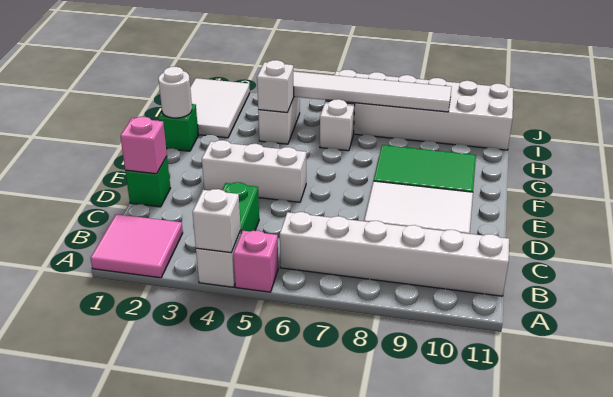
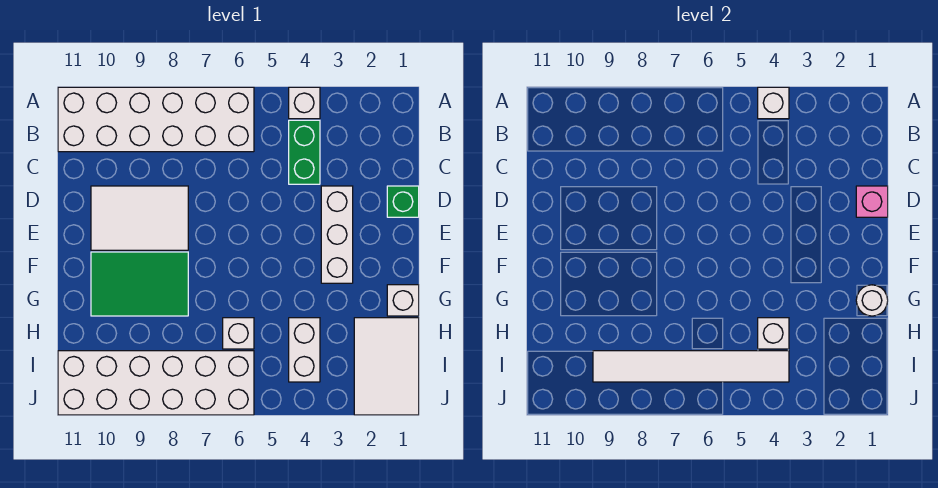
pink 2x2 tile [91,214,183,278] -> none
pink 1x1 brick [233,230,278,292] -> none
white 1x6 brick [280,212,509,296] -> white 2x6 brick [58,87,254,152]
white 1x3 brick [202,140,306,202] -> white 1x3 brick turned to [321,186,353,283]
green 1x1 brick [158,104,198,151] -> white 1x1 brick [387,285,419,316]

